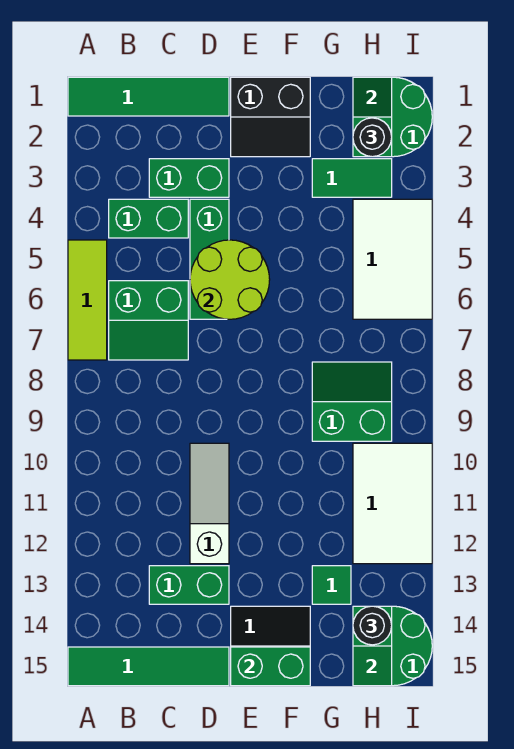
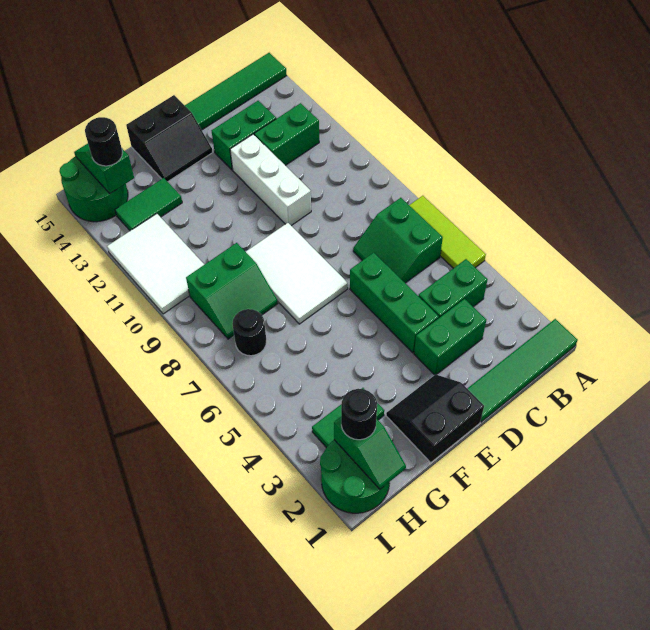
green 2x2 slope [109,281,188,360] -> green 2x2 slope turned to [353,198,443,283]
lime 2x2 round brick [190,240,270,319] -> none
white 1x3 slope [190,443,229,564] -> white 1x3 brick [230,134,311,226]
green 1x2 brick [231,647,310,686] -> green 1x2 brick moved to [254,103,319,165]
green 1x1 tile [312,566,351,604] -> green 1x2 tile [115,178,182,231]
white 2x3 tile [353,199,432,319] -> white 2x3 tile moved to [246,223,348,324]
none -> black 1x1 round brick [232,309,266,356]

